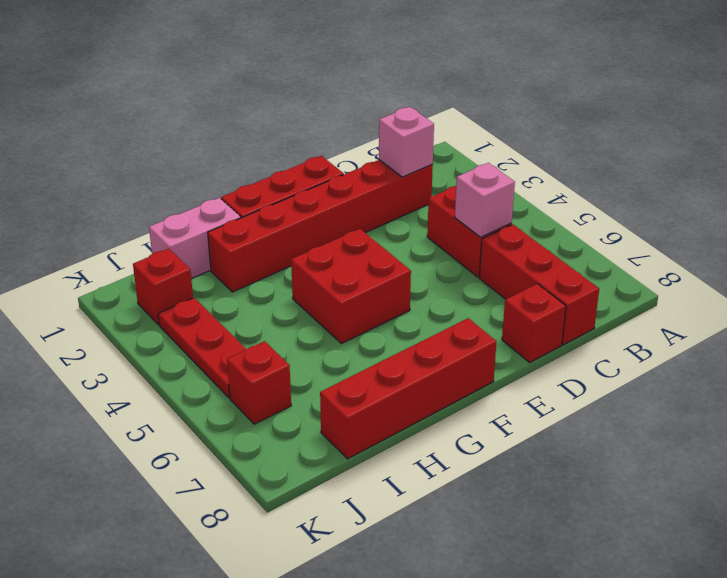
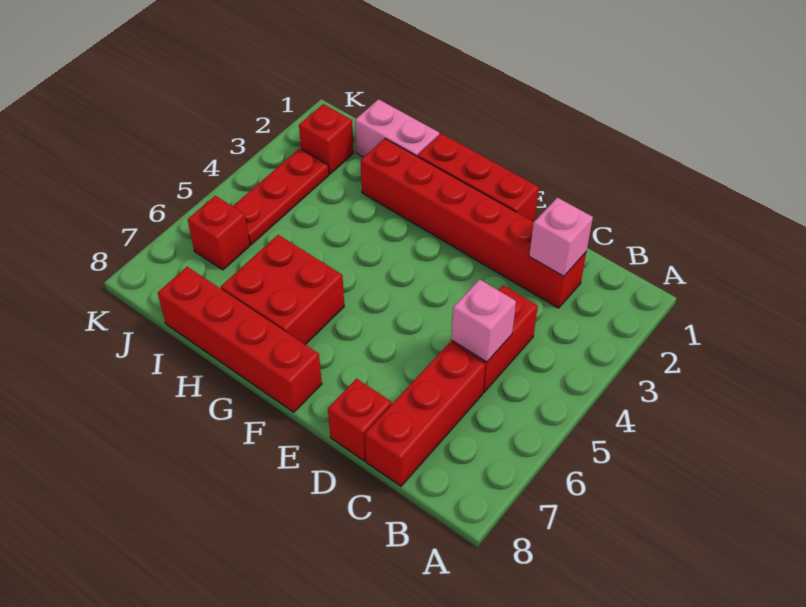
red 2x2 brick [291,229,411,344] -> red 2x2 brick moved to [221,235,344,345]

